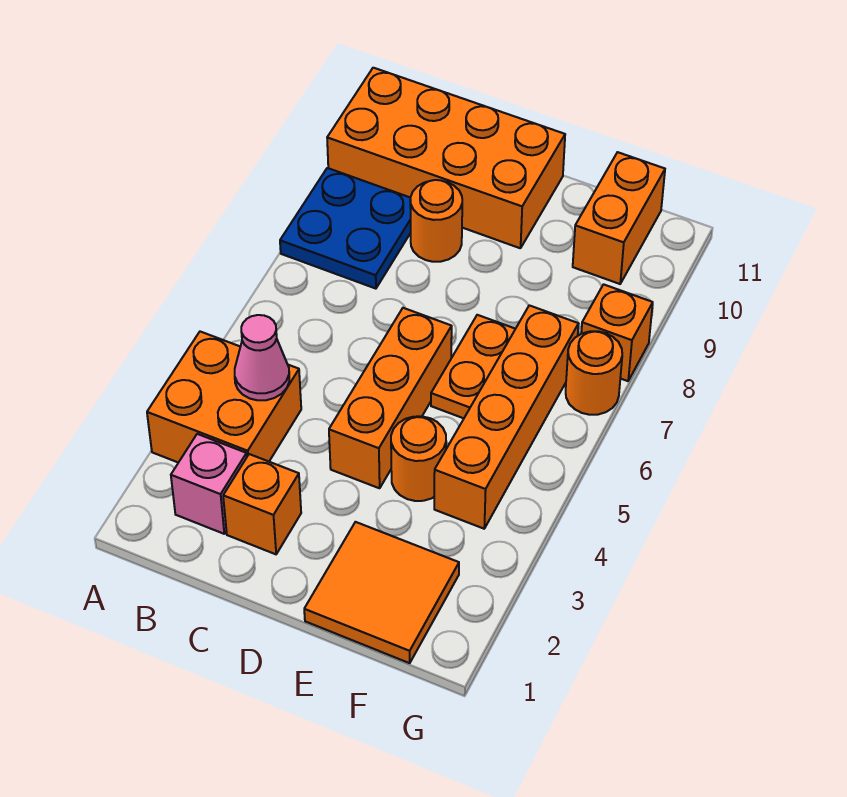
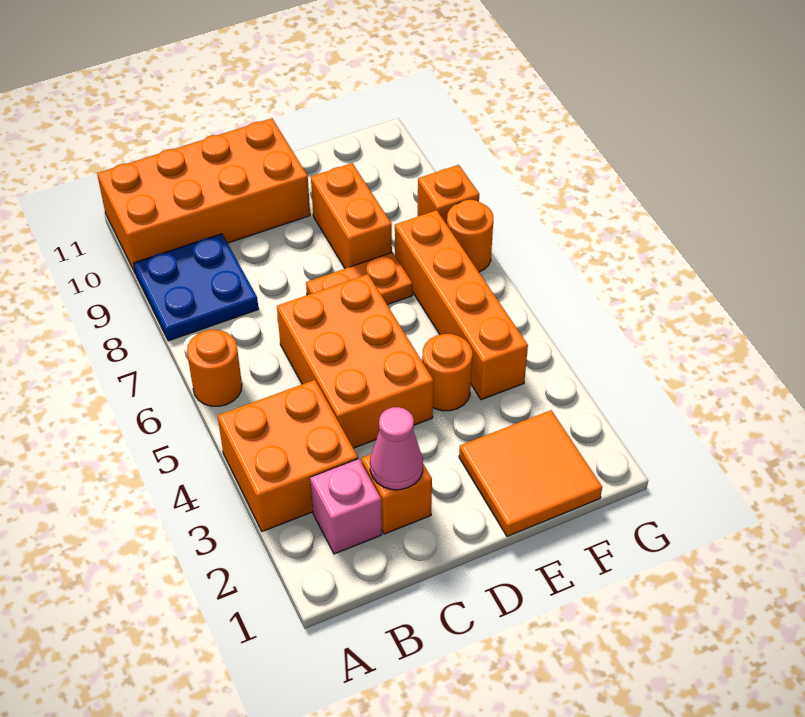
pink 1x1 cone [235,315,289,400] -> pink 1x1 cone moved to [370,407,423,490]
orange 1x1 round brick [410,180,462,262] -> orange 1x1 round brick moved to [187,330,242,406]
orange 1x3 brick [329,308,452,488] -> orange 2x3 brick [277,274,434,448]
orange 1x2 plate [431,315,515,418] -> orange 1x2 plate turned to [306,252,413,305]
orange 1x2 brick [573,152,665,284] -> orange 1x2 brick moved to [311,163,392,268]

